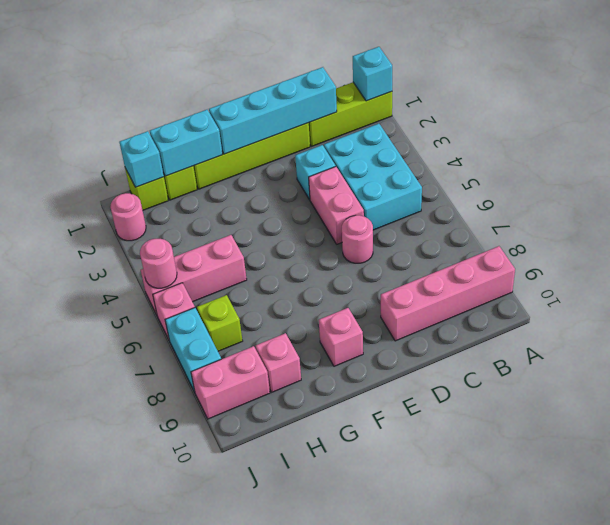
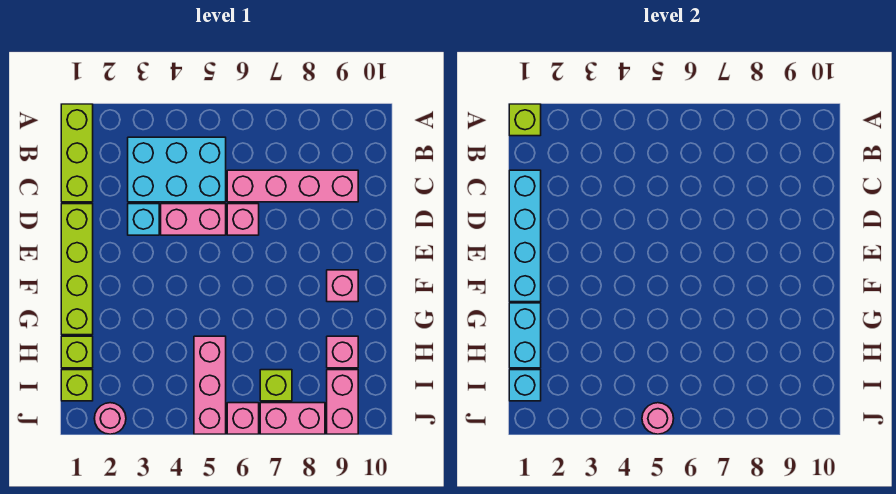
cyan 1x1 brick [353,47,392,101] -> lime 1x1 brick [509,104,541,136]
pink 1x4 brick [381,246,515,341] -> pink 1x4 brick turned to [227,170,358,202]
pink 1x1 round brick [342,215,373,263] -> pink 1x1 brick [227,204,259,235]
cyan 1x2 brick [165,308,221,392] -> pink 1x2 brick [260,403,325,434]

